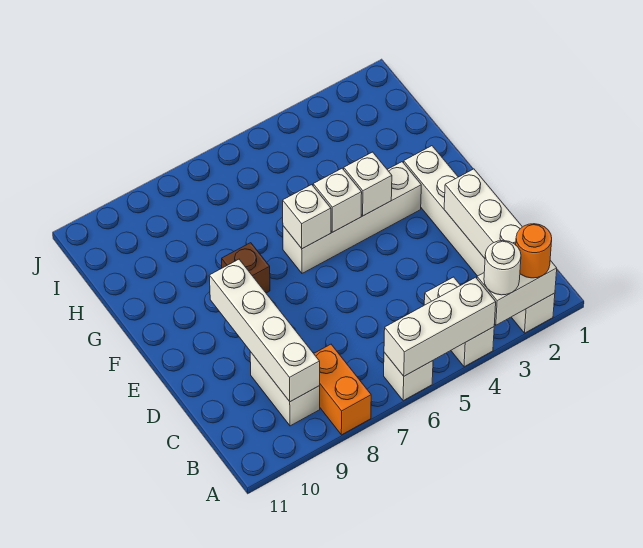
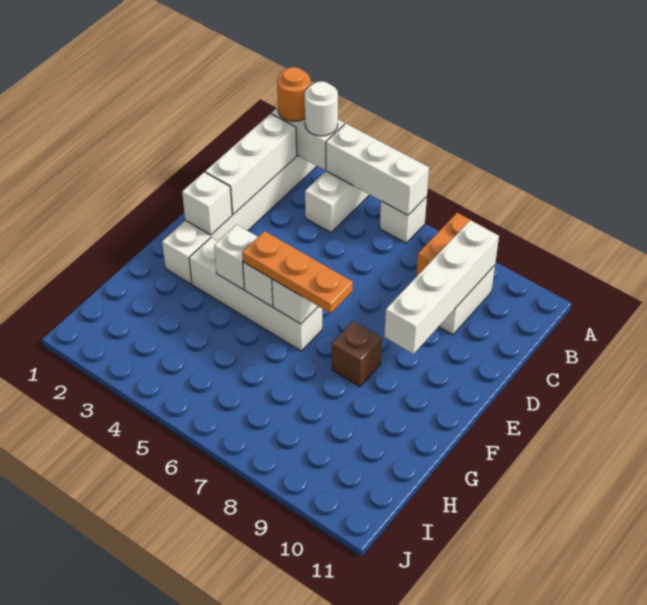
none -> white 1x1 brick [182,172,232,235]
none -> orange 1x3 plate [242,231,353,313]

